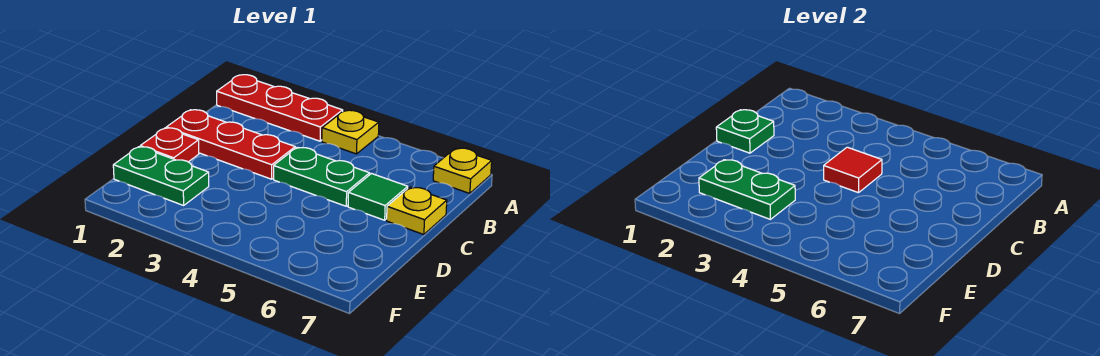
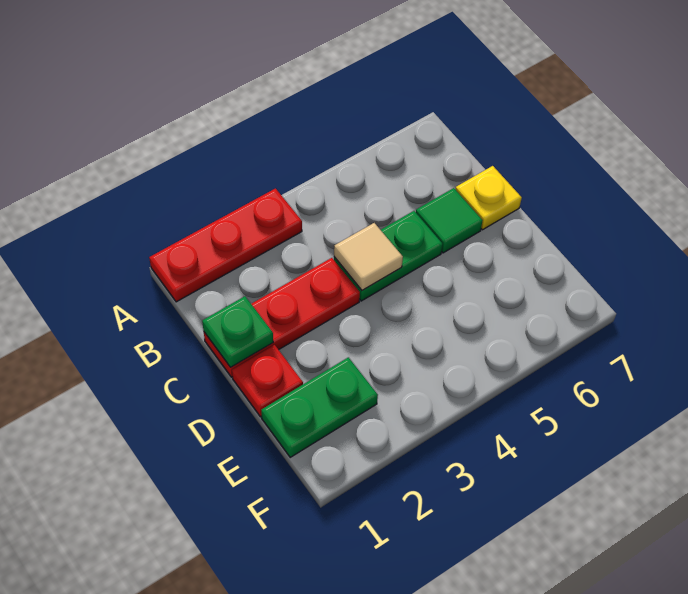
yellow 1x1 plate [322,110,379,154] -> none
yellow 1x1 plate [433,148,492,193] -> none
red 1x1 tile [824,147,882,193] -> tan 1x1 tile [334,223,403,290]
green 1x2 plate [699,160,795,219] -> none

